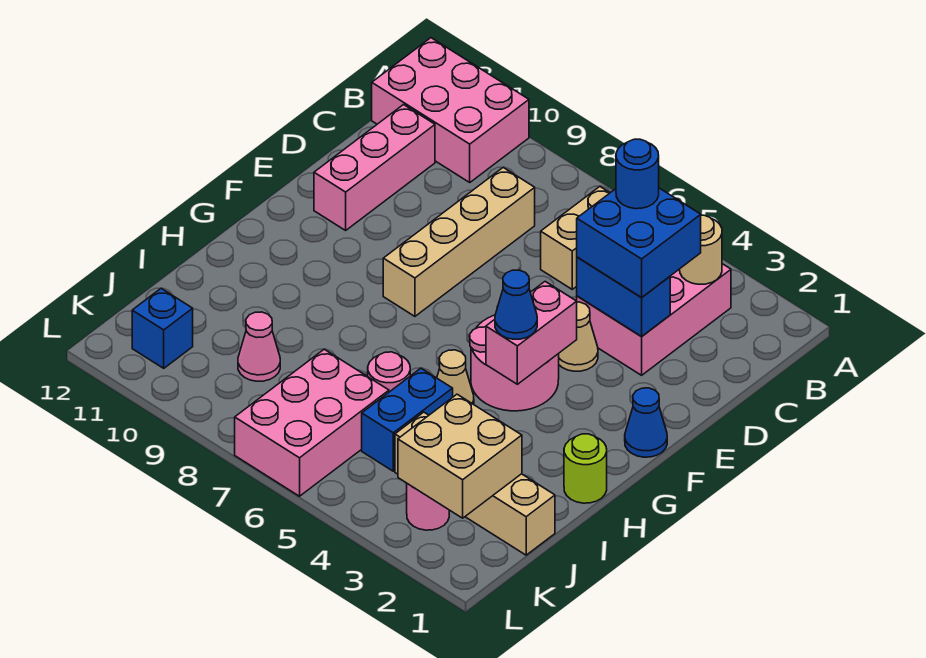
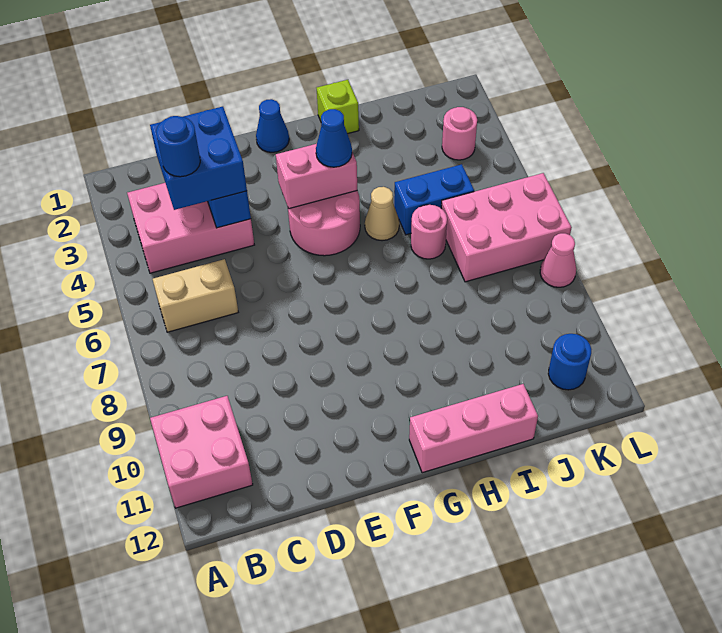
pink 2x3 brick [372,38,529,182] -> pink 2x2 brick [150,396,253,508]
tan 1x1 round brick [680,215,722,284] -> none
tan 1x4 brick [383,167,535,316] -> none
pink 1x3 brick [314,105,435,230] -> pink 1x3 brick moved to [409,384,538,473]
tan 1x1 cone [559,302,598,371] -> none
lime 1x1 round brick [564,434,607,503] -> lime 1x1 brick [317,80,359,134]
tan 1x4 brick [395,412,555,555] -> none
tan 2x2 brick [398,394,522,518] -> none
pink 1x1 cone [238,312,280,381] -> pink 1x1 cone moved to [540,233,576,287]
blue 1x1 brick [132,288,193,368] -> blue 1x1 round brick [548,334,591,390]

